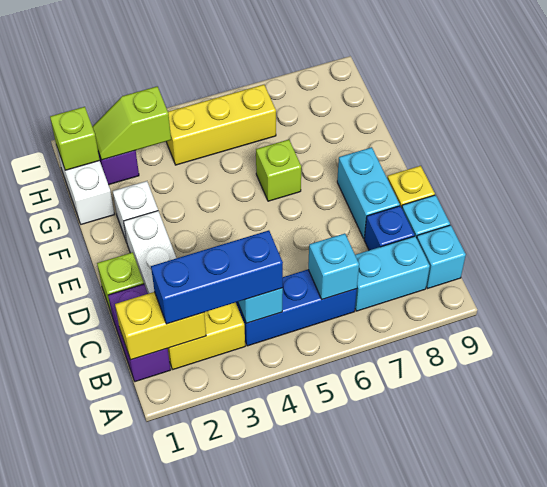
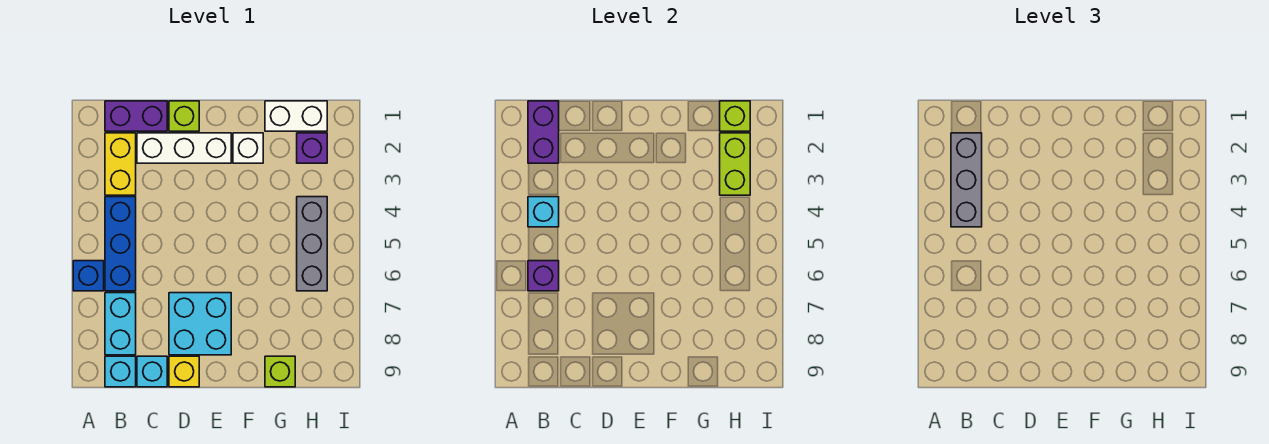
yellow 1x2 brick [115,292,206,360] -> purple 1x2 brick [528,101,559,163]
blue 1x3 brick [151,230,283,324] -> grey 1x3 brick [951,133,982,227]
cyan 1x1 brick [308,233,359,299] -> purple 1x1 brick [528,261,559,291]
blue 1x1 brick [364,206,415,250] -> blue 1x1 brick moved to [73,261,104,291]
cyan 1x2 brick [337,147,400,238] -> cyan 2x2 brick [169,293,231,355]
lime 1x1 brick [256,140,301,201] -> lime 1x1 brick moved to [265,356,295,387]
lime 1x2 slope [92,86,171,160] -> lime 1x2 brick [720,133,750,195]
yellow 1x3 brick [166,85,276,165] -> grey 1x3 brick [297,197,327,291]

